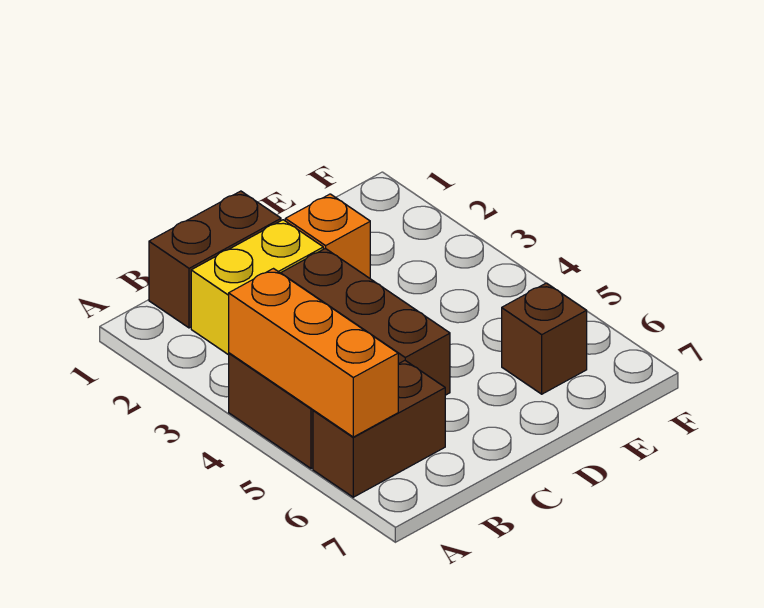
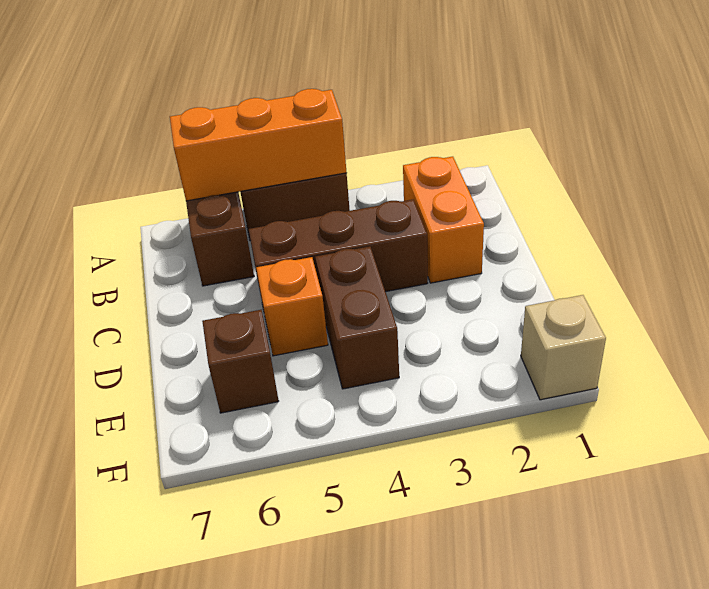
brown 1x2 brick [149,191,281,328] -> brown 1x2 brick moved to [315,246,399,389]
yellow 1x2 brick [191,220,323,355] -> orange 1x2 brick [403,157,484,283]
orange 1x1 brick [285,194,370,278] -> orange 1x1 brick moved to [256,257,328,356]
none -> tan 1x1 brick [521,295,606,400]

